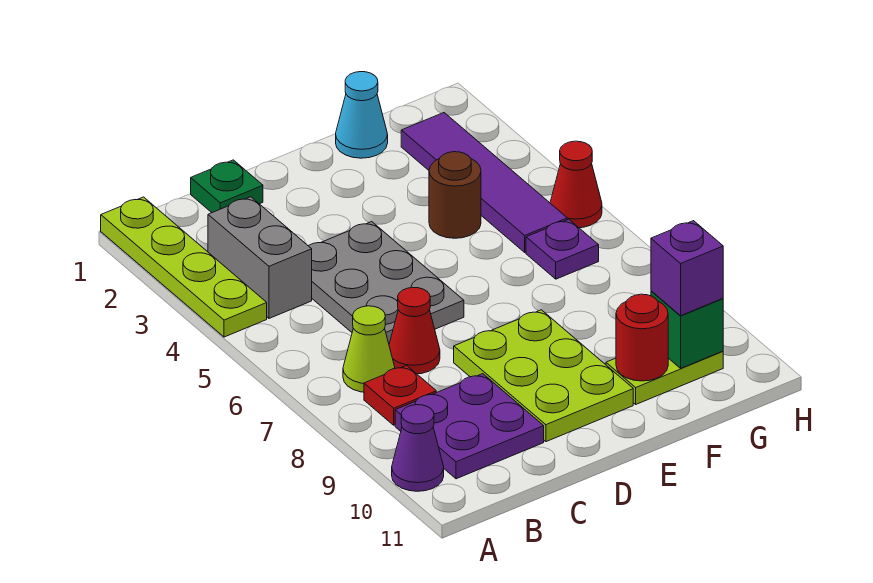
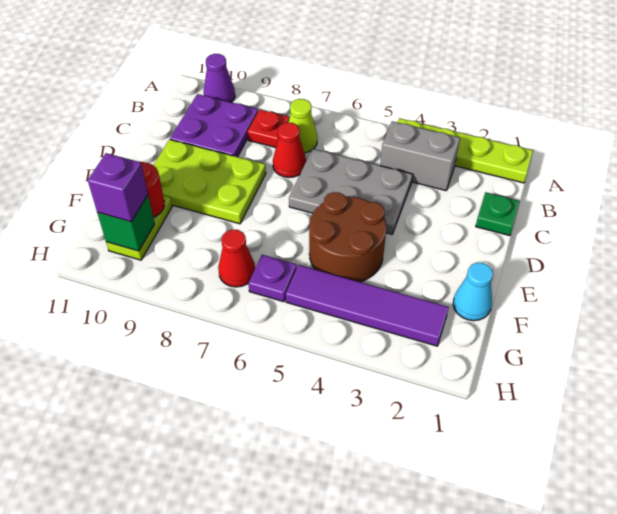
brown 1x1 round brick [429,152,481,238] -> brown 2x2 round brick [309,192,386,282]
red 1x1 cone [550,141,602,228] -> red 1x1 cone moved to [218,230,255,287]

